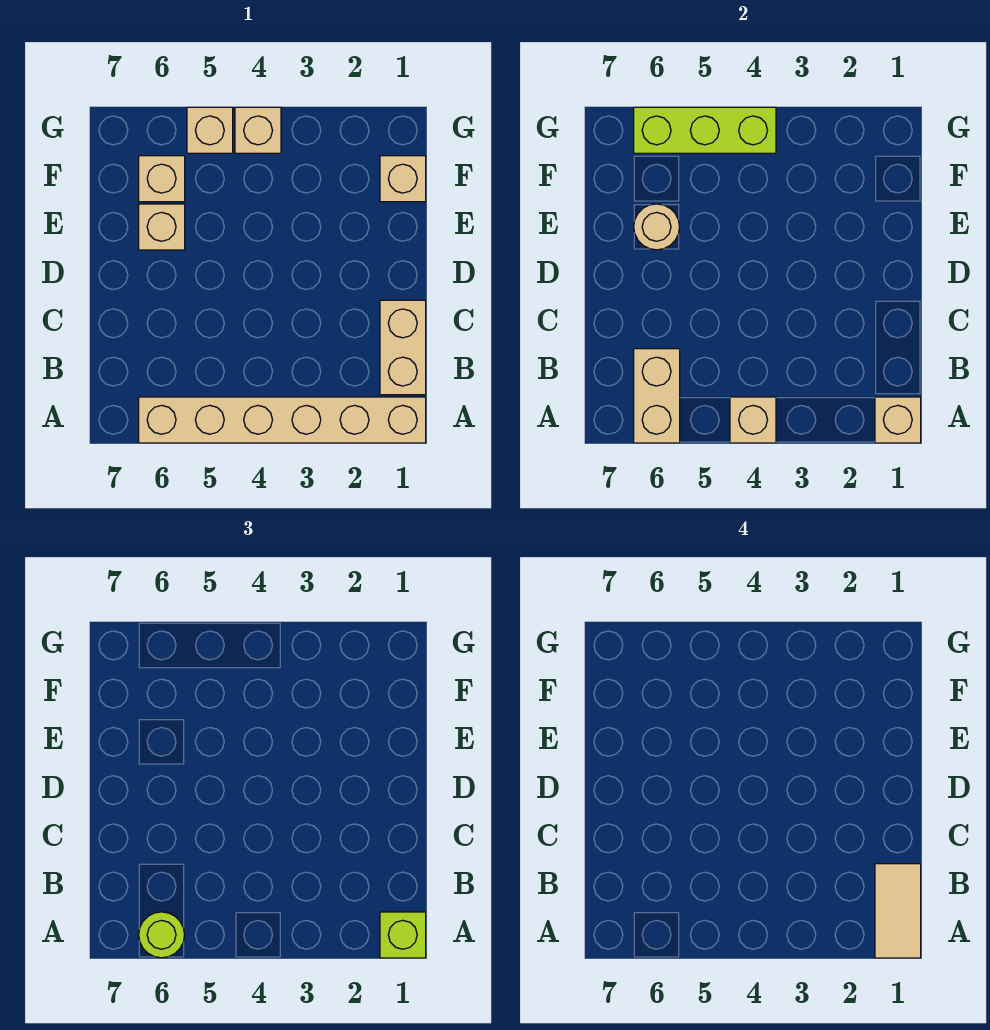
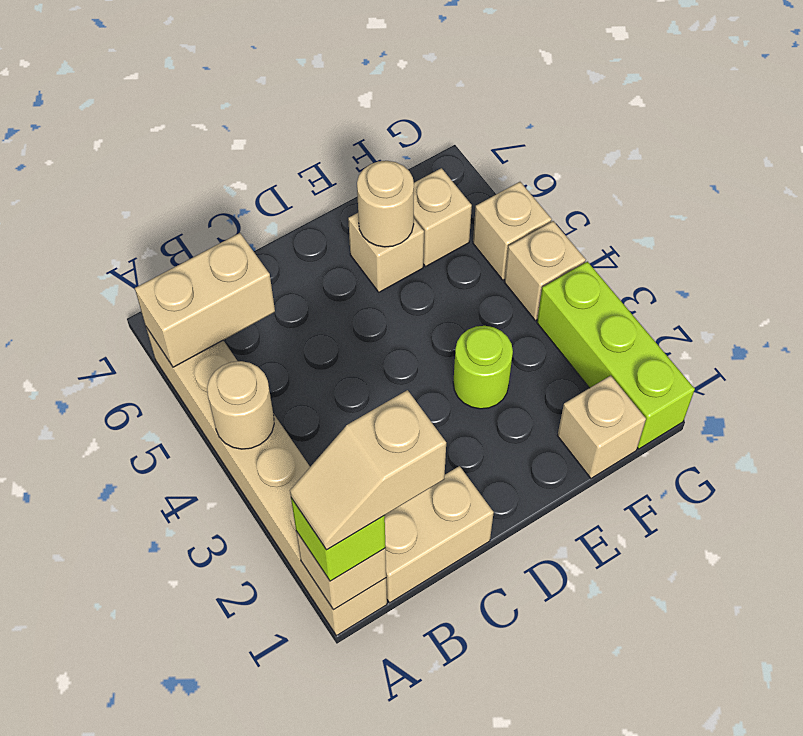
tan 1x2 tile [875,864,921,958] -> tan 1x2 slope [290,390,446,550]
tan 1x1 brick [730,397,776,443] -> tan 1x1 round brick [207,361,274,449]
lime 1x1 round brick [139,912,185,958] -> lime 1x1 round brick moved to [453,326,513,409]
lime 1x3 brick [634,107,776,153] -> lime 1x3 brick moved to [537,262,695,449]

